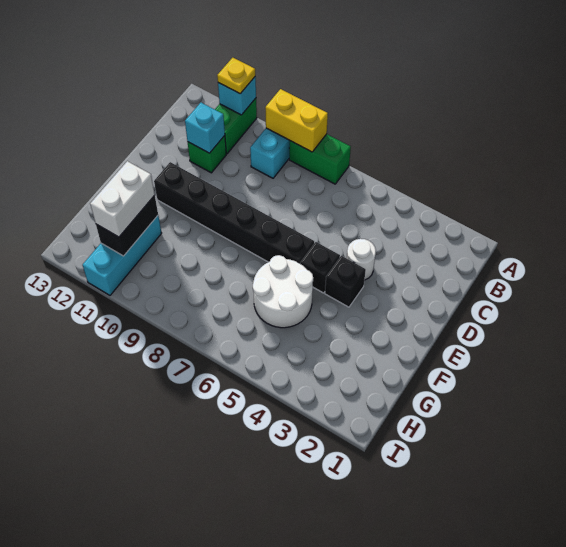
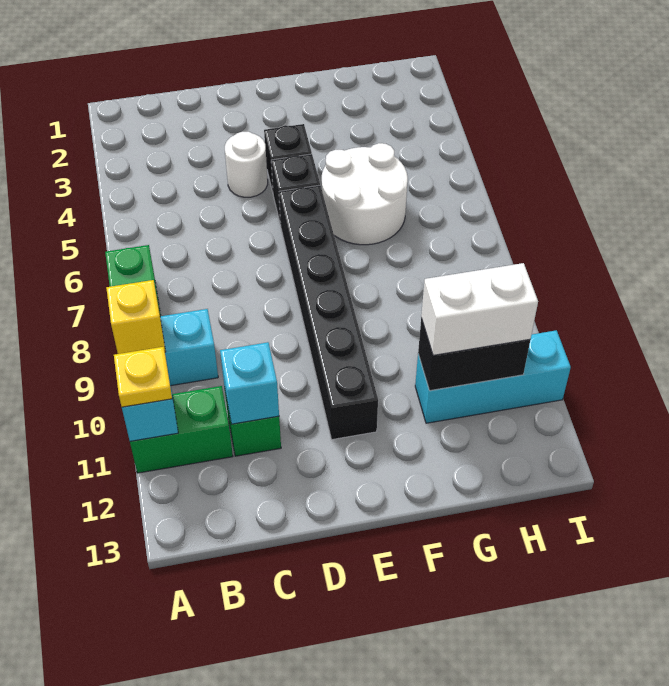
yellow 1x2 brick [265,89,328,152] -> yellow 1x1 brick [106,280,166,354]

